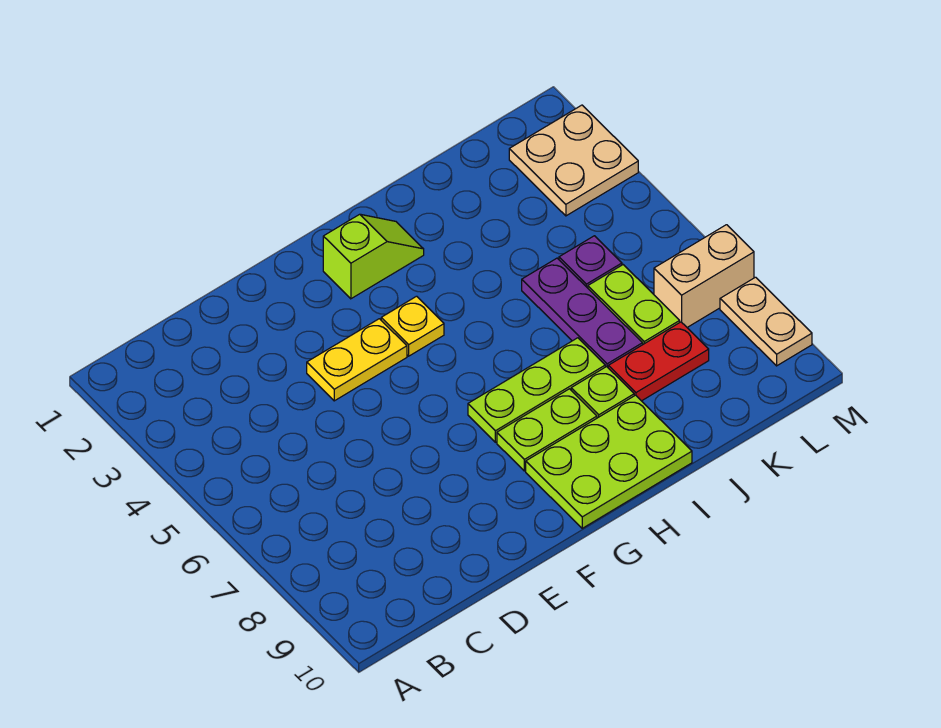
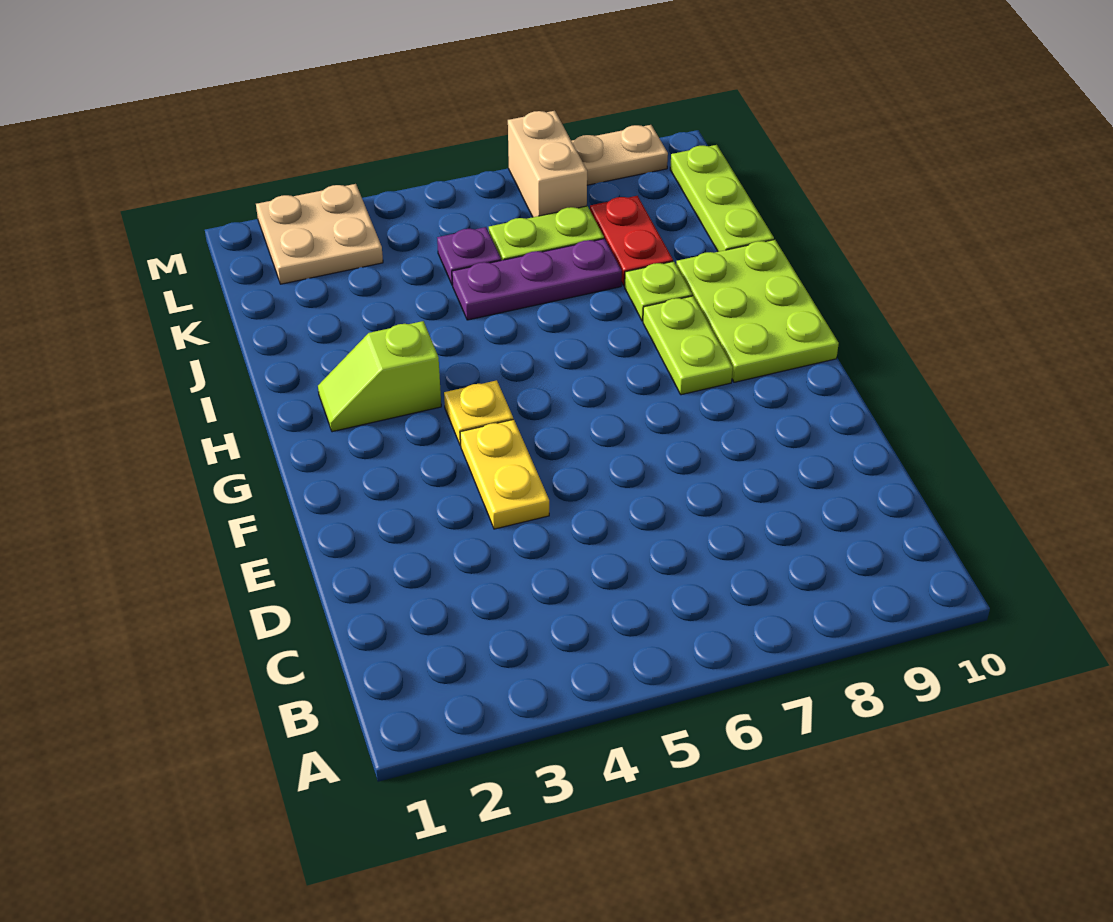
lime 1x2 slope [323,214,424,299] -> lime 1x2 slope turned to [318,321,441,432]
lime 1x3 plate [468,338,605,442] -> lime 1x3 plate moved to [670,145,774,252]

